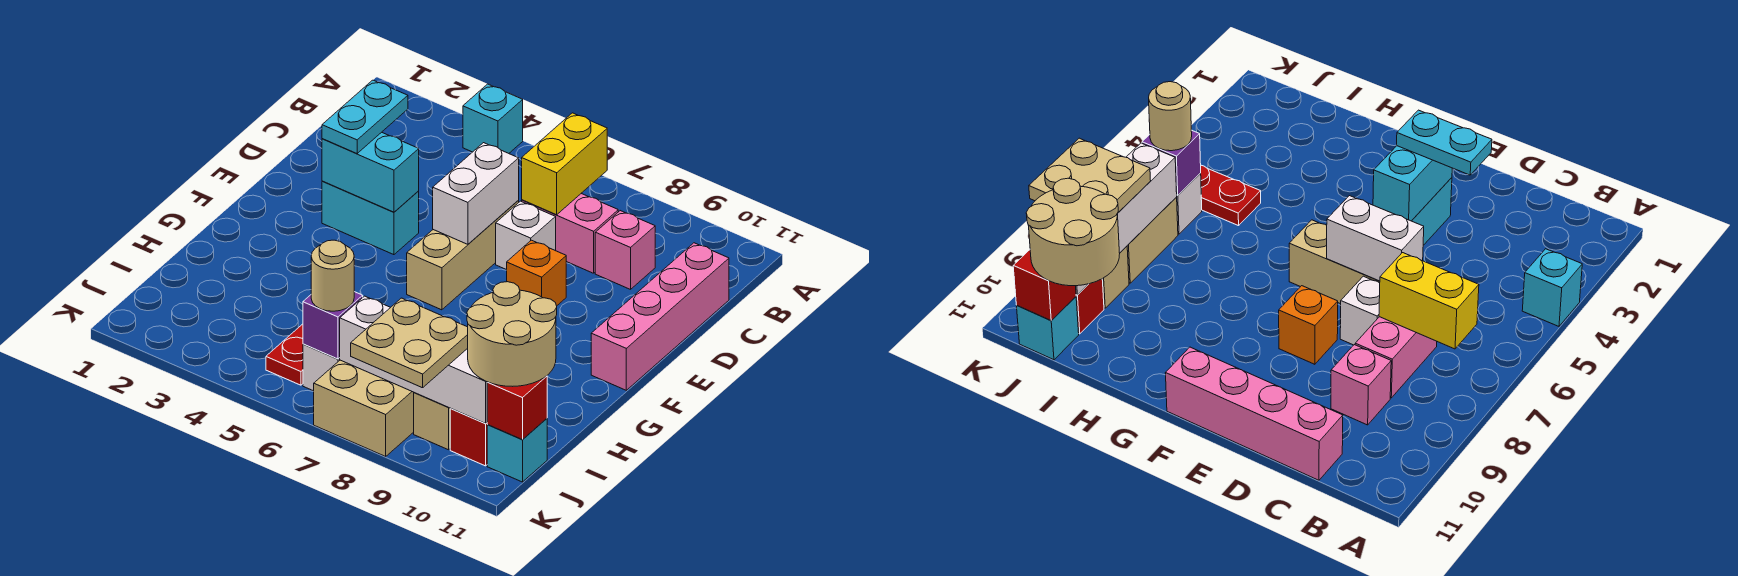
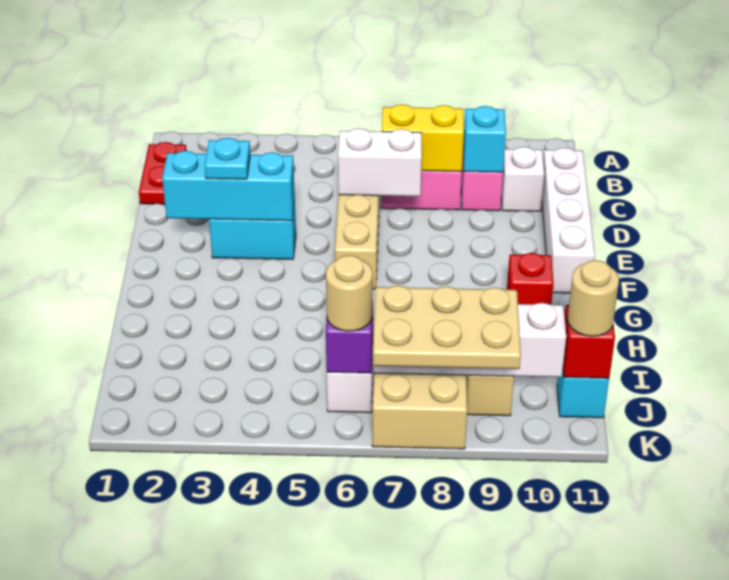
cyan 1x1 brick [463,84,523,153] -> cyan 1x1 brick moved to [463,106,506,172]
yellow 1x2 brick [522,113,607,215] -> yellow 1x2 brick turned to [382,105,464,172]
pink 1x4 brick [591,243,729,390] -> white 1x4 brick [542,148,595,293]
cyan 1x2 plate [322,80,408,153] -> cyan 1x1 plate [205,138,250,179]
white 1x2 brick [433,143,519,244] -> white 1x2 brick turned to [338,128,422,196]
white 1x1 brick [496,201,556,270] -> white 1x1 brick moved to [501,147,544,211]
cyan 1x2 brick [322,132,419,212] -> cyan 1x3 brick [162,151,295,221]
orange 1x1 brick [507,240,566,306] -> none
red 1x2 plate [266,324,303,385] -> red 1x2 plate moved to [139,142,186,204]
tan 2x2 round brick [467,282,557,386] -> tan 1x1 round brick [567,260,619,336]
tan 2x2 plate [351,298,468,388] -> tan 2x3 plate [373,286,521,369]
red 1x1 brick [450,409,488,466] -> red 1x1 brick moved to [507,253,554,305]

